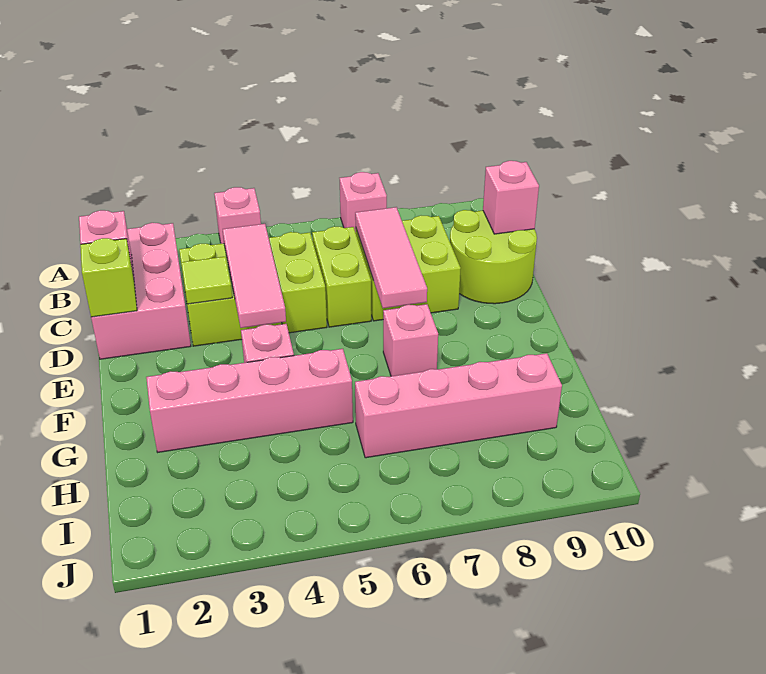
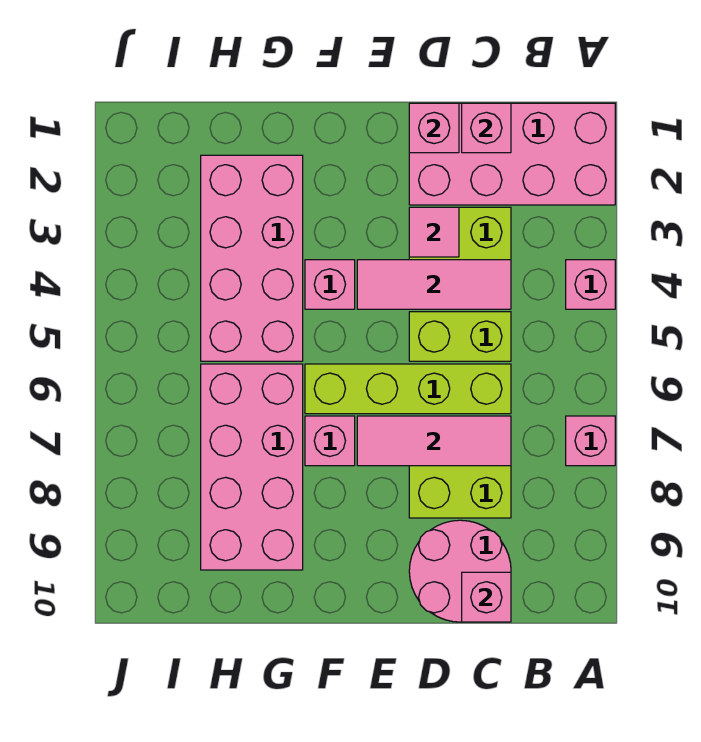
pink 2x3 brick [91,223,191,359] -> pink 2x4 brick [409,103,615,205]
lime 1x2 brick [312,227,371,327] -> lime 1x4 brick [305,364,511,414]
lime 2x2 round brick [450,210,537,304] -> pink 2x2 round brick [409,520,511,622]
lime 1x1 brick [80,238,137,317] -> pink 1x1 brick [409,103,459,153]
lime 1x1 tile [181,257,232,304] -> pink 1x1 tile [409,207,459,257]
pink 1x4 brick [146,349,353,452] -> pink 2x4 brick [201,155,303,361]
pink 1x4 brick [355,353,562,458] -> pink 2x4 brick [201,364,303,570]

